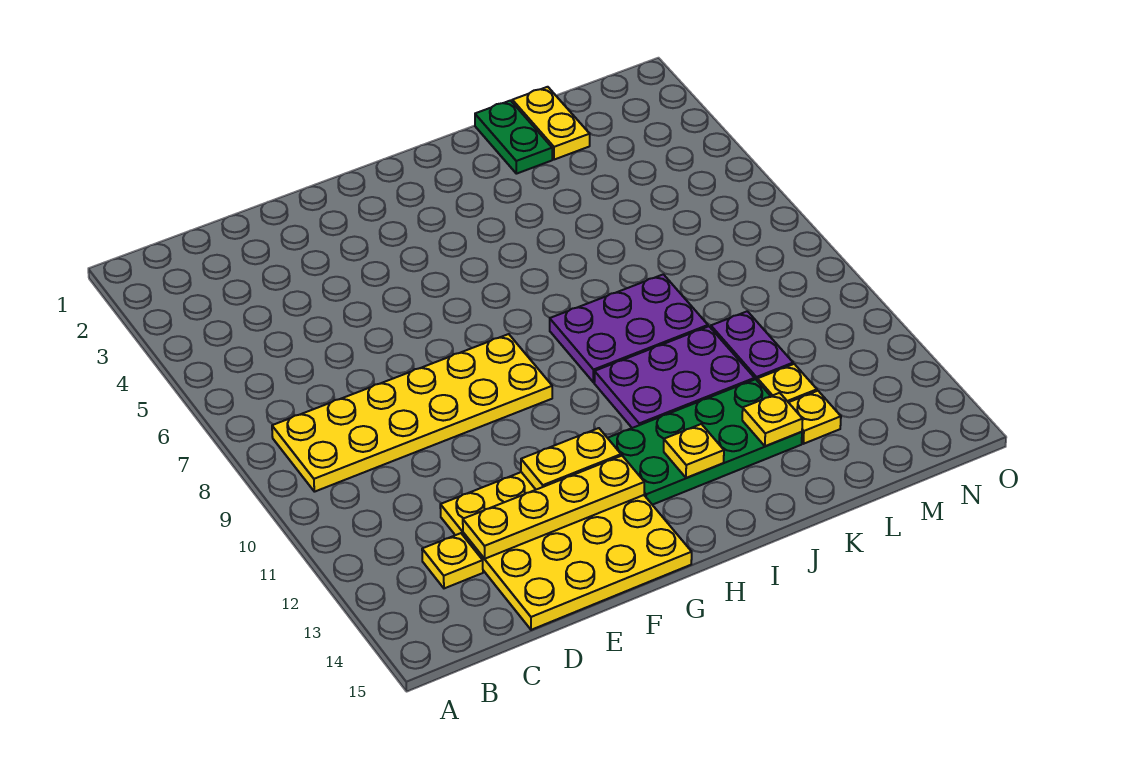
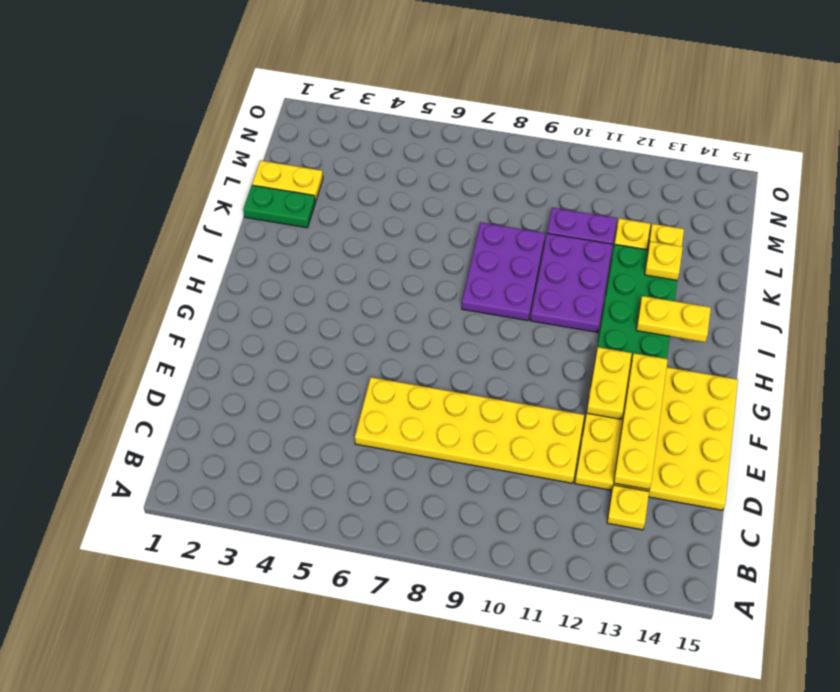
yellow 2x6 plate [272,334,552,492] -> yellow 2x6 plate turned to [355,377,584,483]
yellow 1x1 plate [664,424,724,478] -> yellow 1x2 plate [636,296,711,342]

